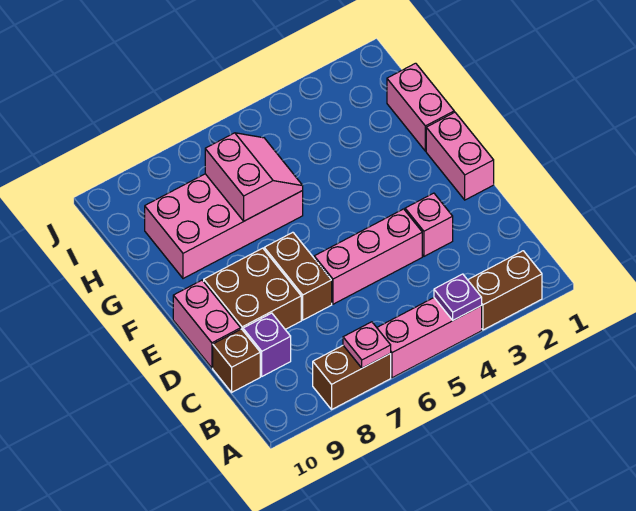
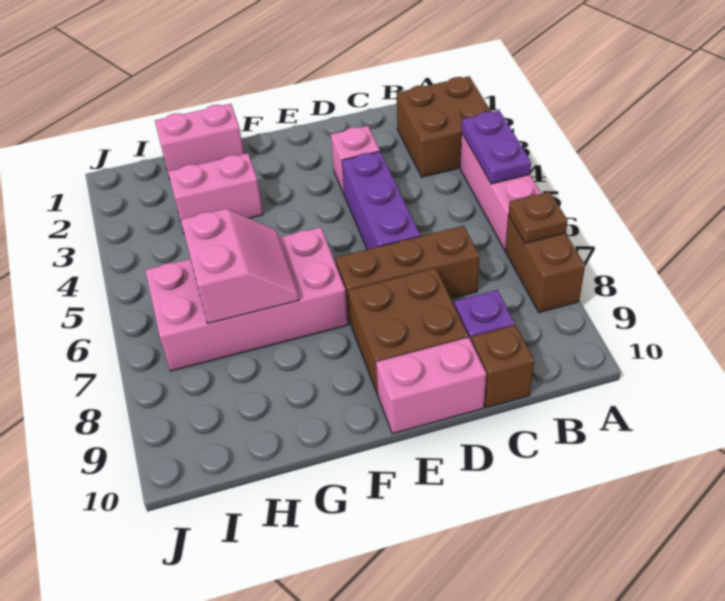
brown 1x2 brick [468,251,542,330] -> brown 2x2 brick [397,76,491,177]
purple 1x1 plate [434,274,482,320] -> purple 1x2 plate [462,111,531,184]
pink 1x1 plate [343,322,391,368] -> brown 1x1 plate [509,192,568,243]
pink 1x3 brick [314,209,422,304] -> purple 1x3 brick [342,151,420,250]
brown 1x2 brick [264,232,332,320] -> brown 1x3 brick [335,226,479,324]
pink 1x2 brick [426,112,494,200] -> pink 1x2 brick moved to [168,153,263,233]
pink 2x4 brick [145,174,303,279] -> pink 2x4 brick turned to [145,227,348,371]
pink 2x2 slope [205,133,303,221] -> pink 2x2 slope turned to [181,209,299,323]

